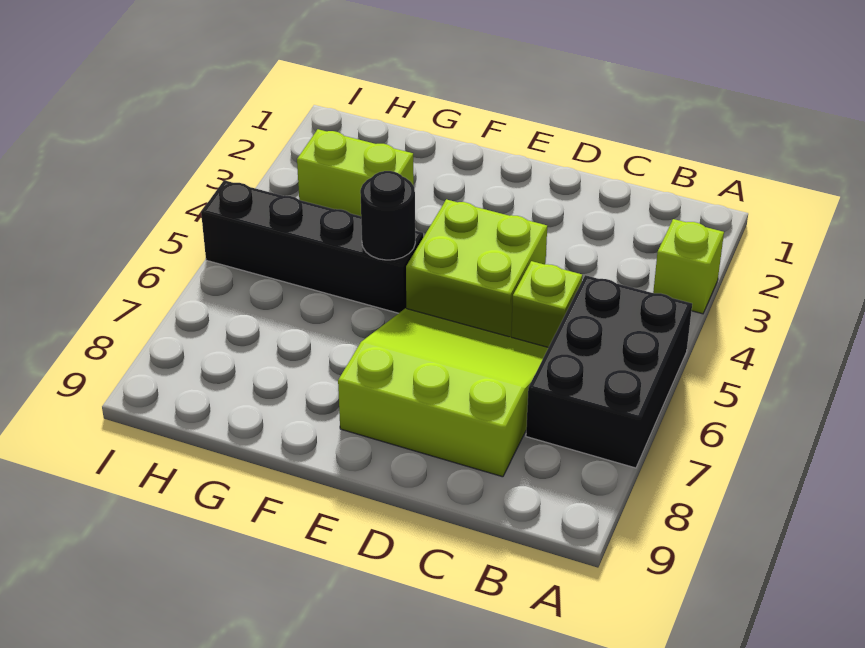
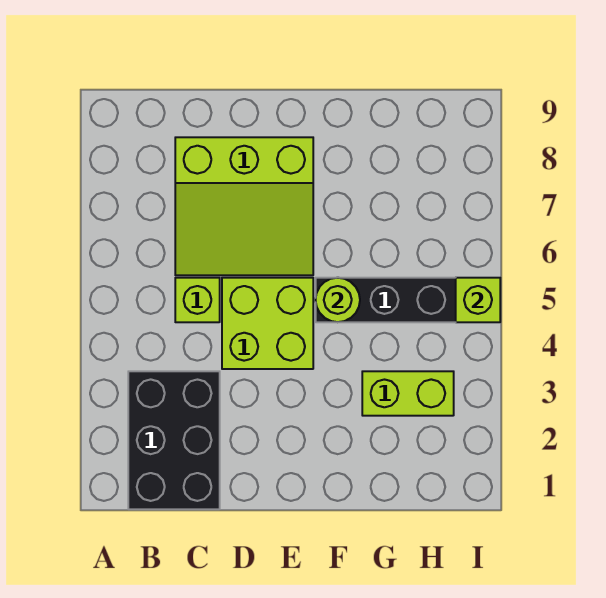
lime 1x1 brick [653,219,724,314] -> lime 1x1 brick moved to [456,278,500,322]
black 2x3 brick [526,275,692,468] -> black 2x3 brick moved to [128,371,220,509]
black 1x1 round brick [360,171,415,260] -> lime 1x1 round brick [316,278,360,322]

